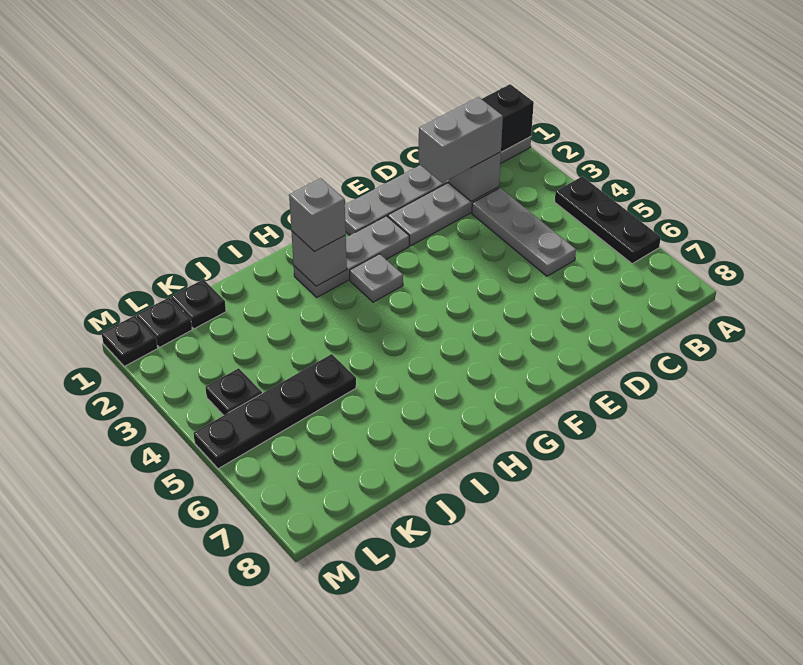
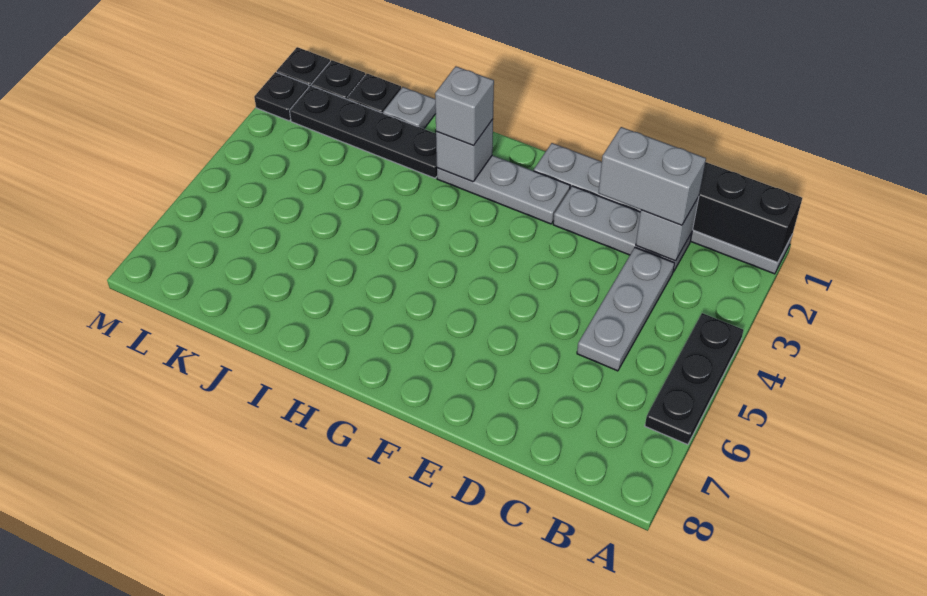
grey 1x1 plate [350,254,403,302] -> grey 1x1 plate moved to [383,87,436,129]
black 1x4 plate [193,354,356,469] -> black 1x4 plate moved to [290,86,437,178]
black 1x1 plate [205,368,262,415] -> black 1x1 plate moved to [254,72,309,121]

